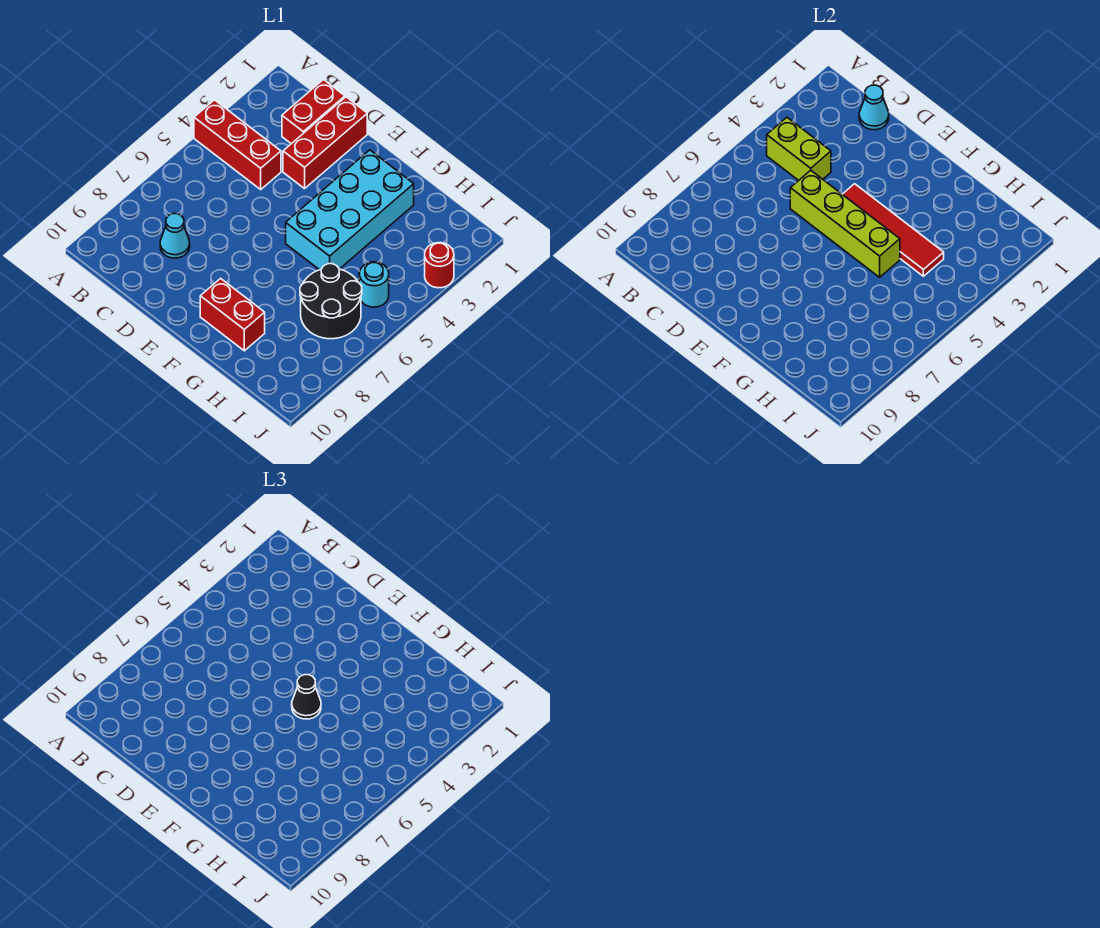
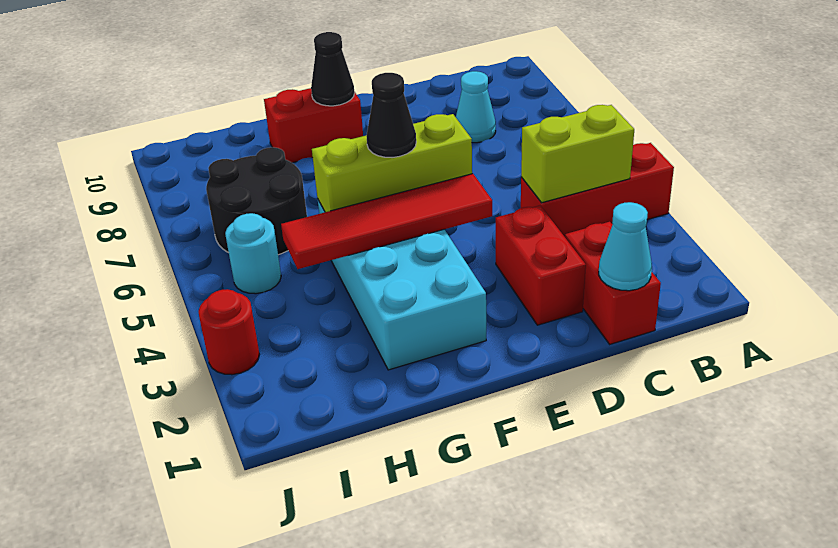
red 1x3 brick [283,97,367,189] -> red 1x2 brick [496,206,586,325]
lime 1x4 brick [790,170,900,277] -> lime 1x3 brick [312,114,472,212]
none -> black 1x1 cone [311,32,354,106]

